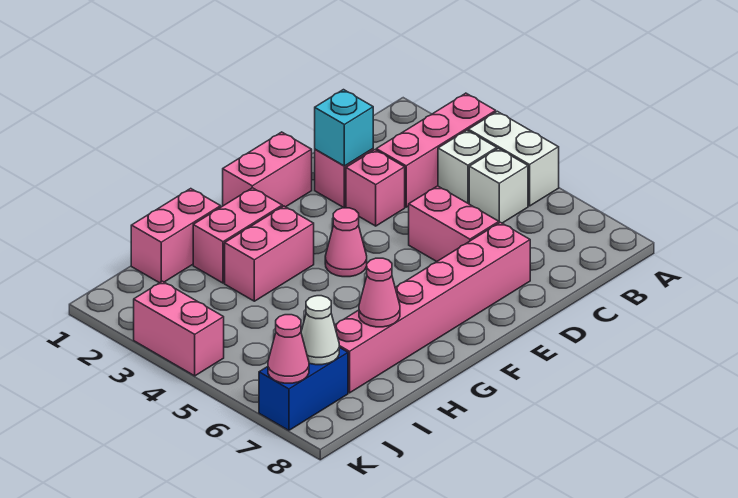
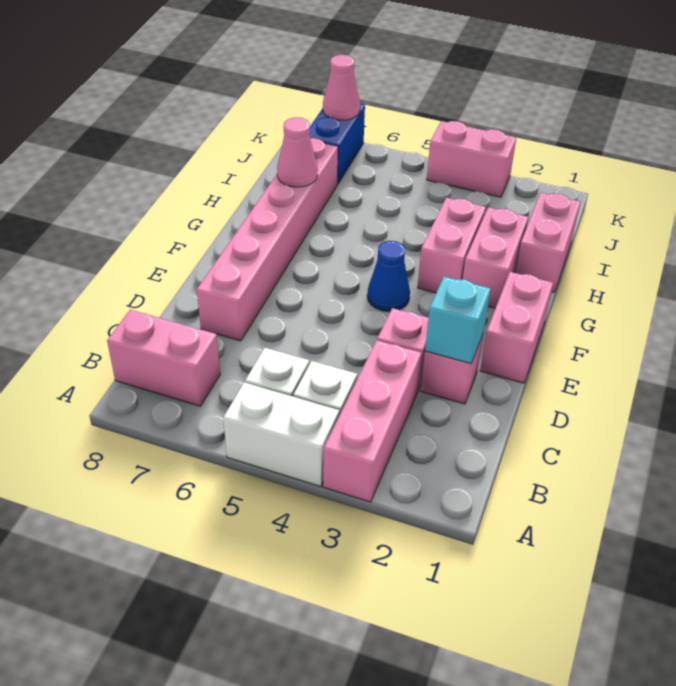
pink 1x2 brick [409,186,499,261] -> pink 1x2 brick moved to [107,310,220,406]
pink 1x1 cone [325,208,367,277] -> blue 1x1 cone [367,241,410,312]
white 1x1 cone [301,296,339,365] -> none

